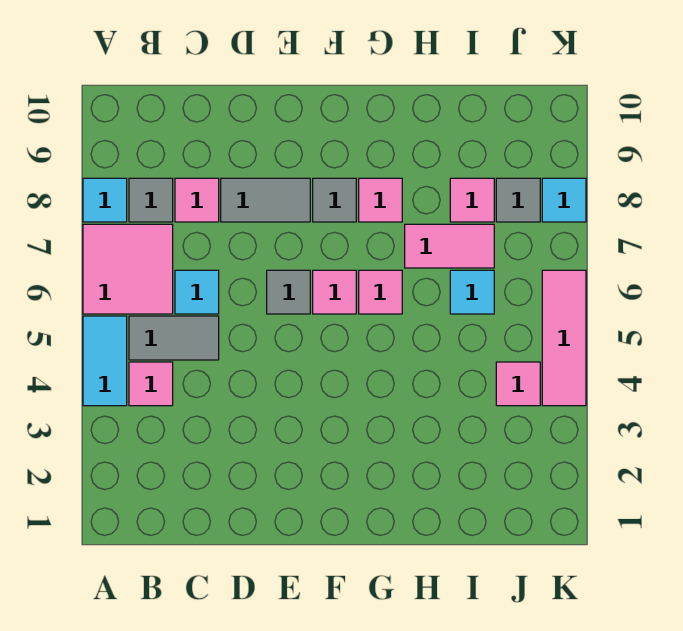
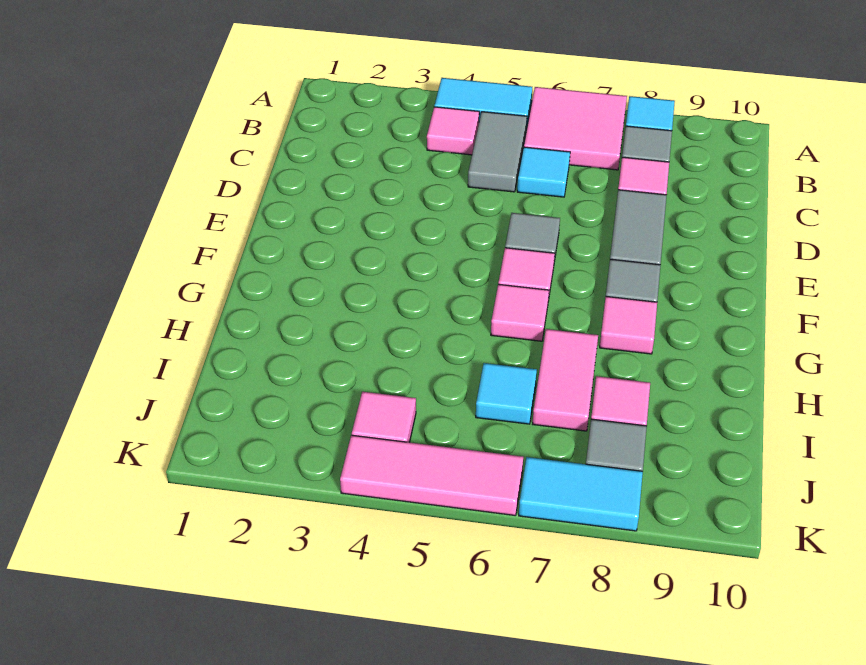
cyan 1x1 tile [542,178,586,222] -> cyan 1x2 tile [519,457,643,531]

